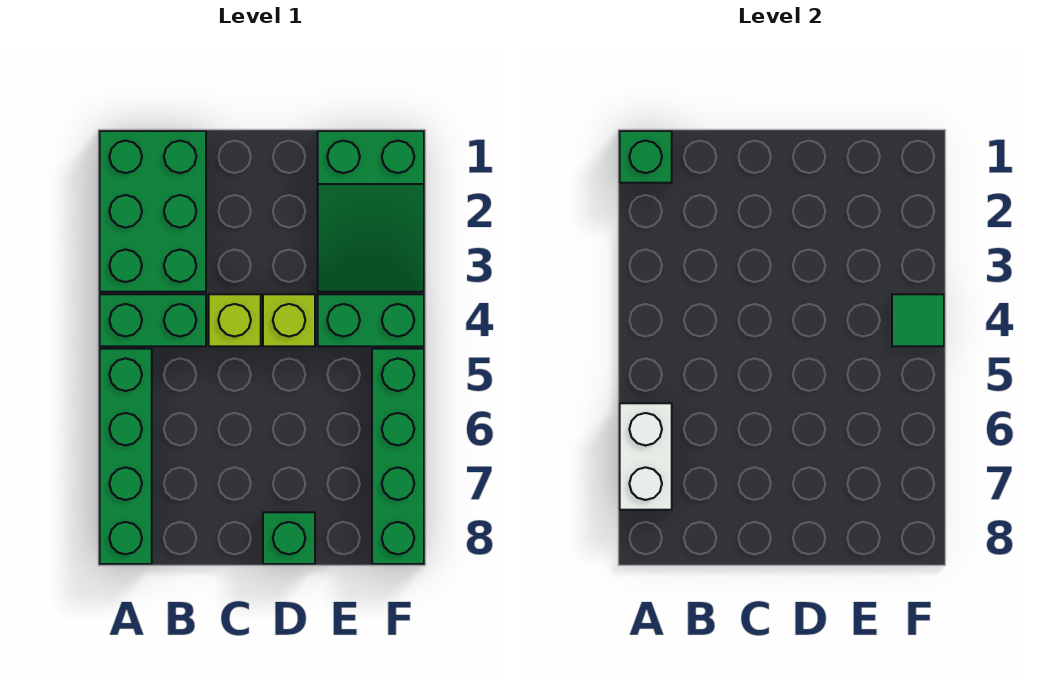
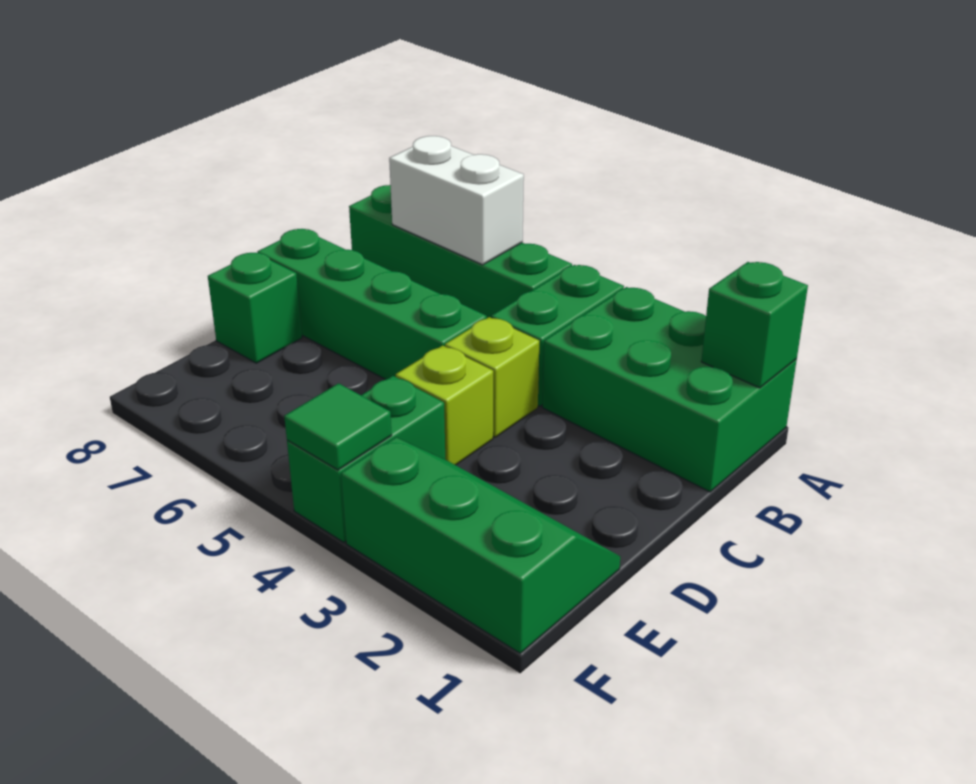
green 2x3 slope [318,131,424,292] -> green 2x3 slope turned to [341,437,620,653]
green 1x4 brick [372,349,424,564] -> green 1x4 brick moved to [258,229,487,379]

